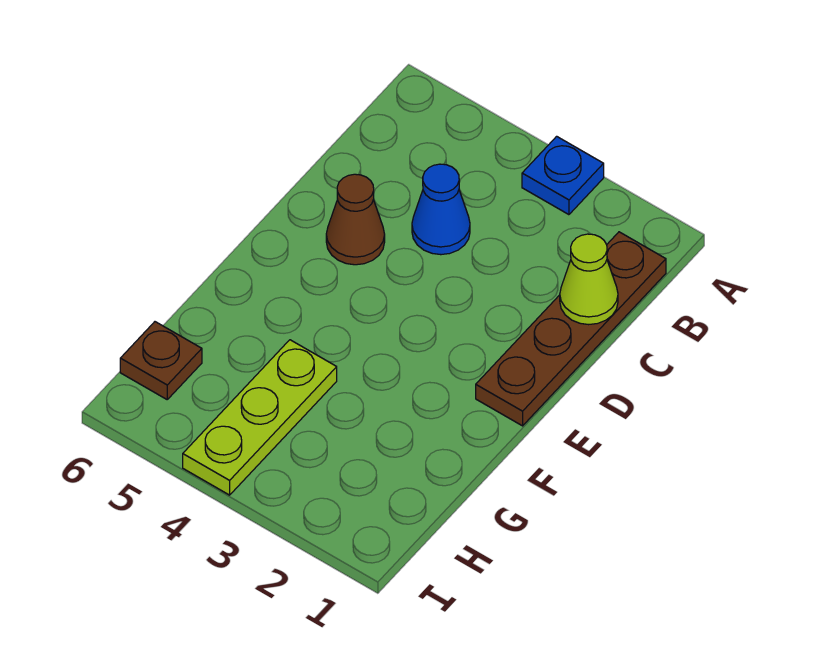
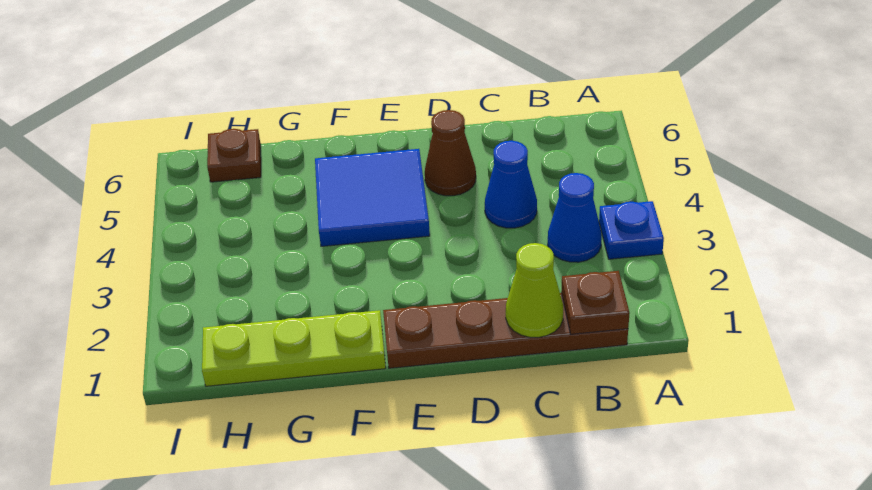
none -> brown 1x1 plate [561,271,630,334]
none -> blue 1x1 cone [548,173,602,262]
none -> blue 2x2 tile [315,149,430,246]
lime 1x3 plate [183,340,337,495] -> lime 1x3 plate moved to [202,310,386,386]

